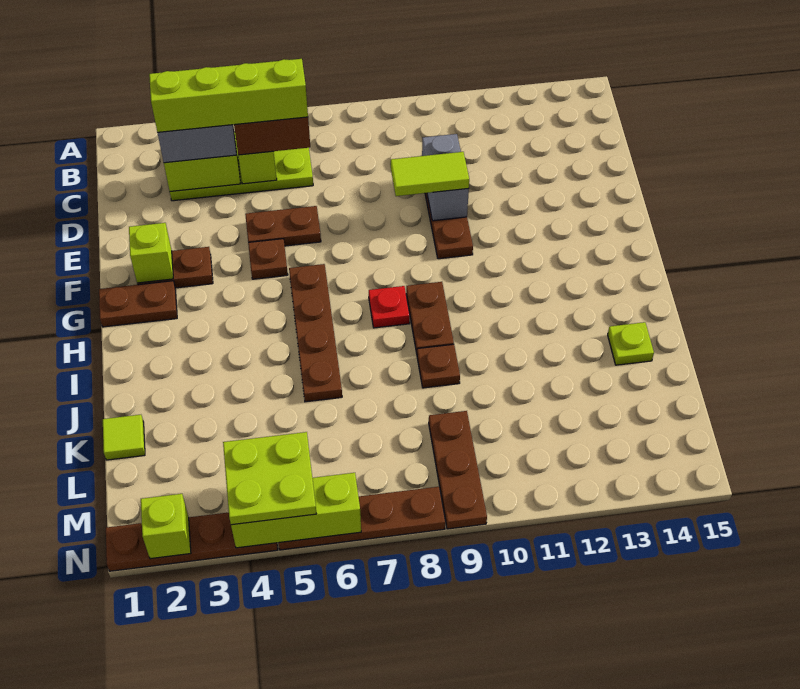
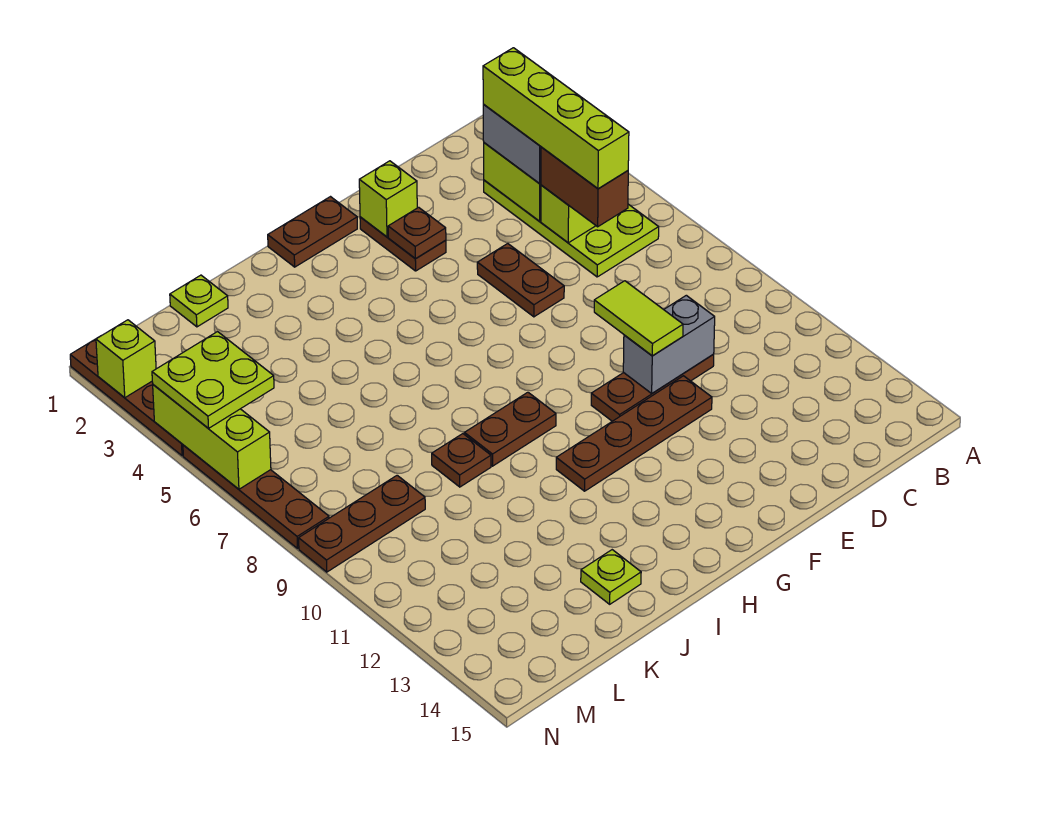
brown 1x1 plate [248,239,288,279] -> brown 1x1 plate moved to [388,207,446,259]
brown 1x2 plate [99,281,177,327] -> brown 1x2 plate turned to [268,197,357,267]
brown 1x4 plate [289,264,342,402] -> brown 1x4 plate moved to [556,376,712,491]
red 1x1 plate [369,286,410,328] -> none
lime 1x1 tile [103,415,145,460] -> lime 1x1 plate [170,275,228,327]

